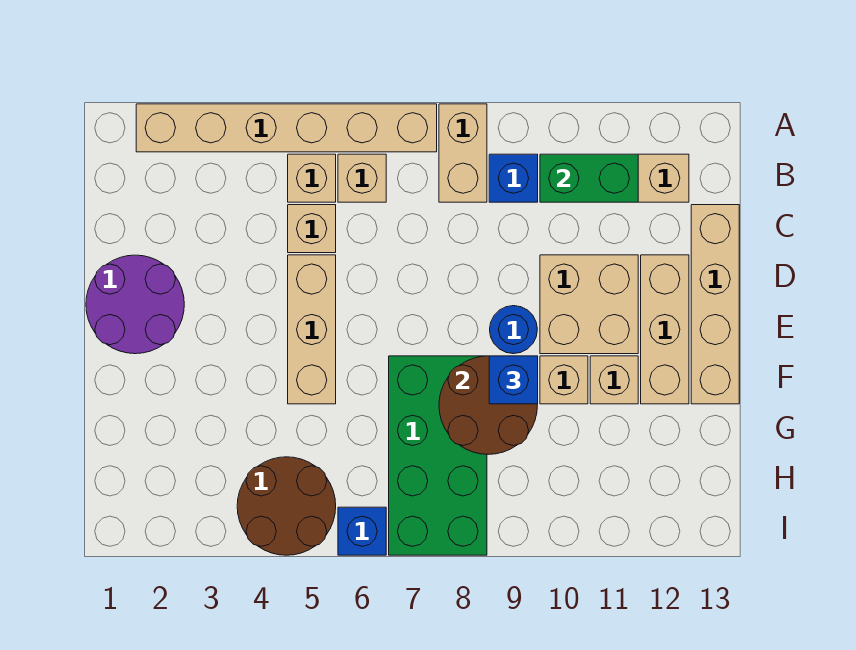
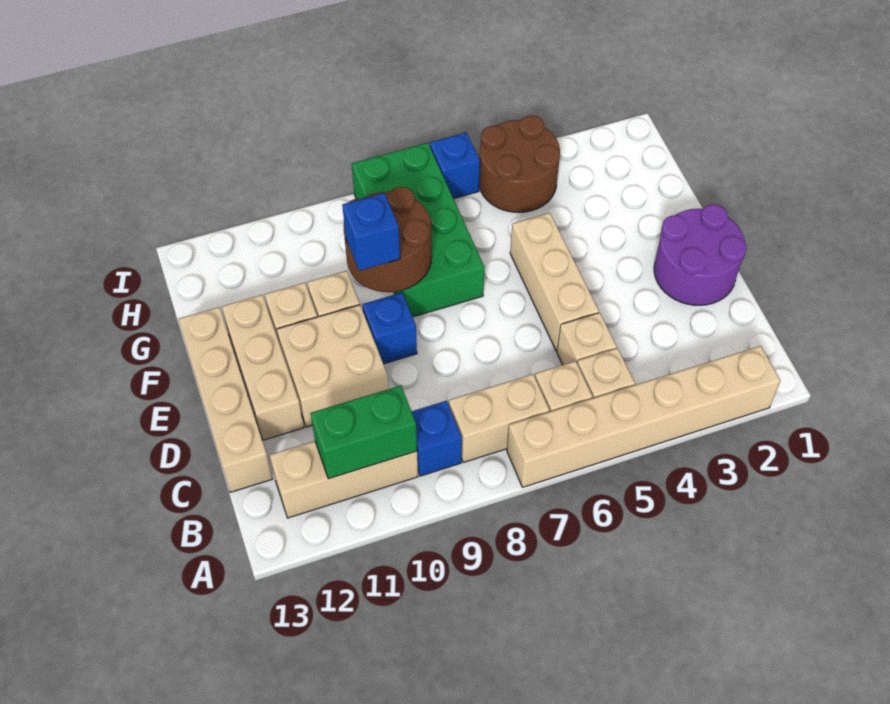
tan 1x2 brick [439,104,487,202] -> tan 1x2 brick turned to [449,374,550,462]
blue 1x1 round brick [490,306,537,354] -> blue 1x1 brick [362,293,417,364]

